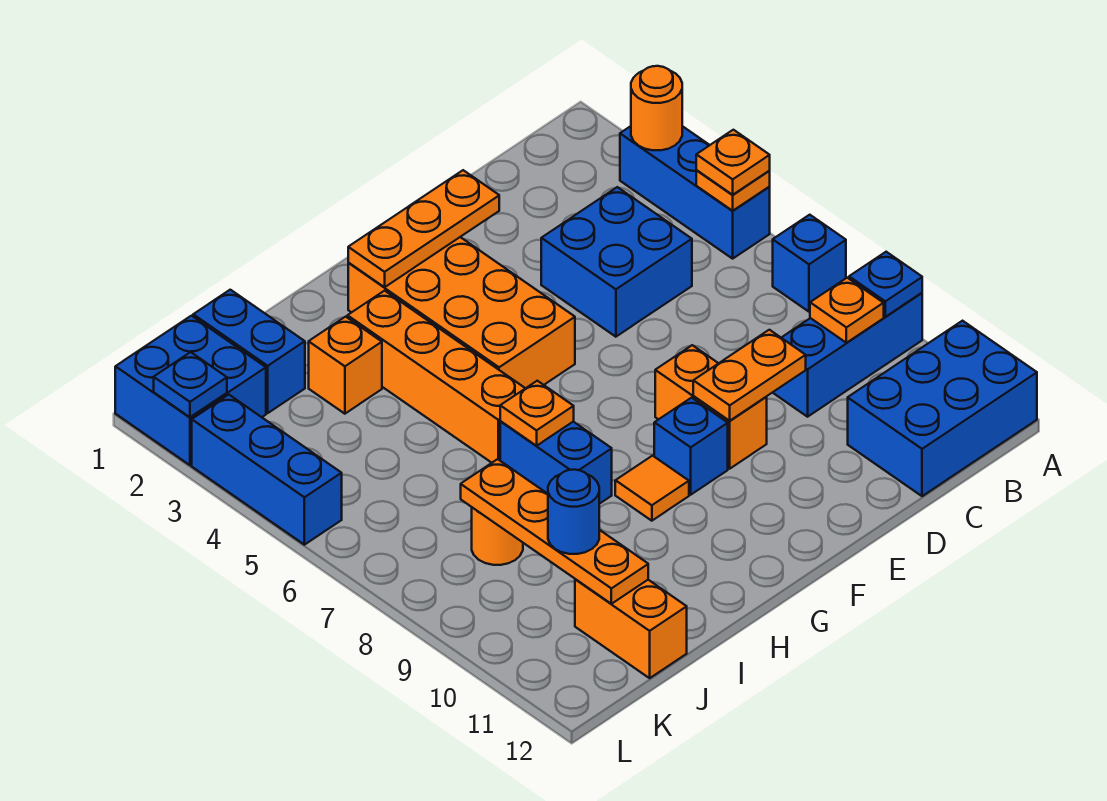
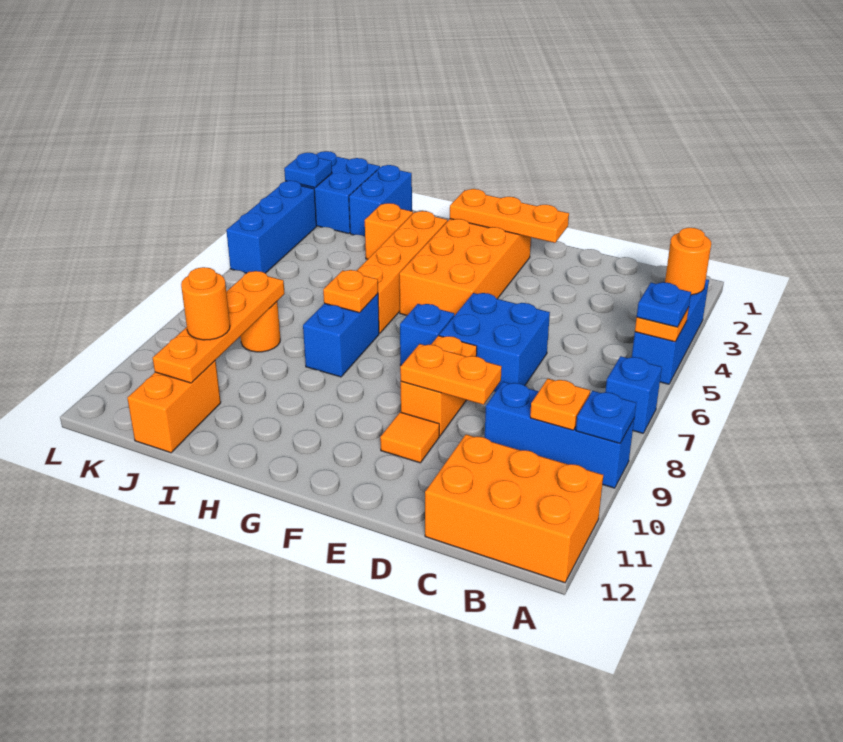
orange 1x1 plate [696,130,770,195] -> blue 1x1 plate [637,282,691,327]
blue 2x3 brick [848,321,1037,496] -> orange 2x3 brick [425,434,603,583]
blue 2x2 brick [541,187,692,337] -> blue 2x2 brick moved to [439,293,550,392]
blue 1x1 brick [654,398,728,495] -> blue 1x1 brick moved to [400,304,454,365]
orange 1x1 tile [615,456,689,521] -> orange 1x1 tile moved to [380,412,439,463]
blue 1x1 round brick [548,470,599,554] -> orange 1x1 round brick [181,267,230,340]

